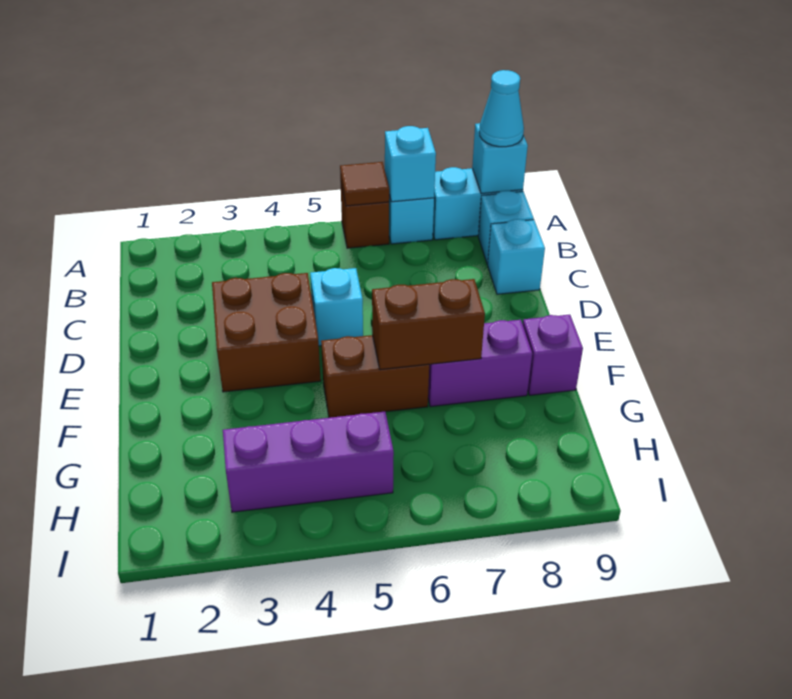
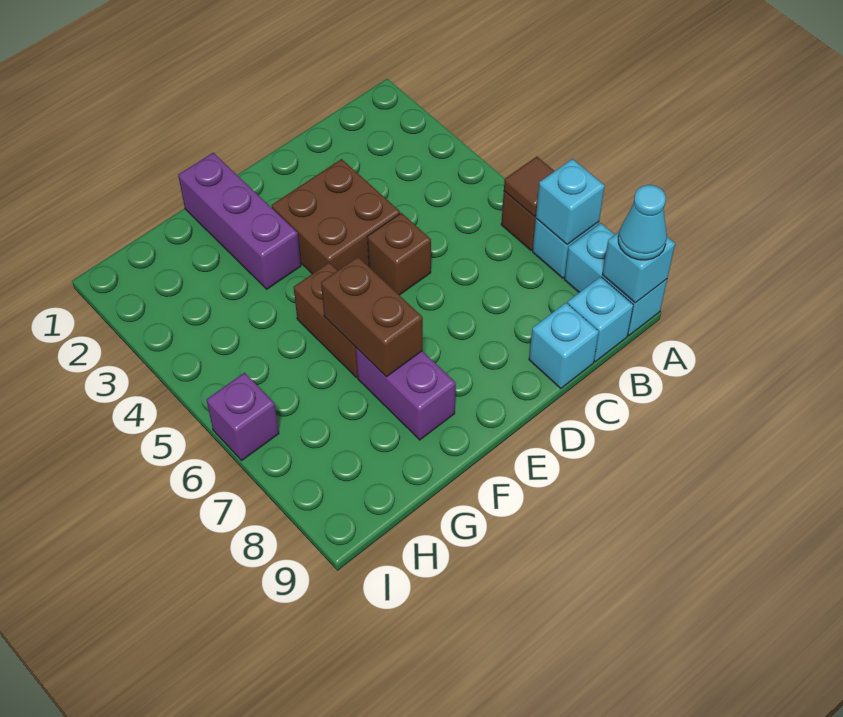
cyan 1x1 brick [310,268,363,346] -> brown 1x1 brick [367,213,431,295]
purple 1x1 brick [523,314,583,395] -> purple 1x1 brick moved to [206,373,279,460]
purple 1x3 brick [223,412,394,512] -> purple 1x3 brick moved to [178,153,301,289]

